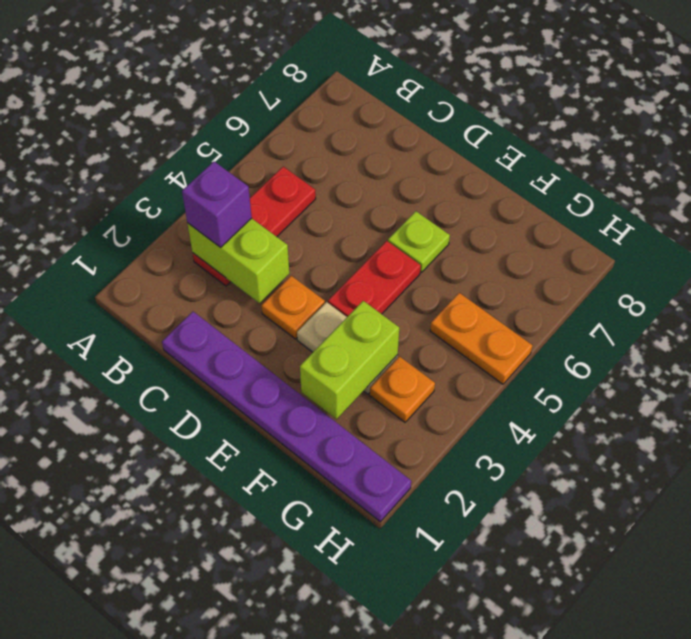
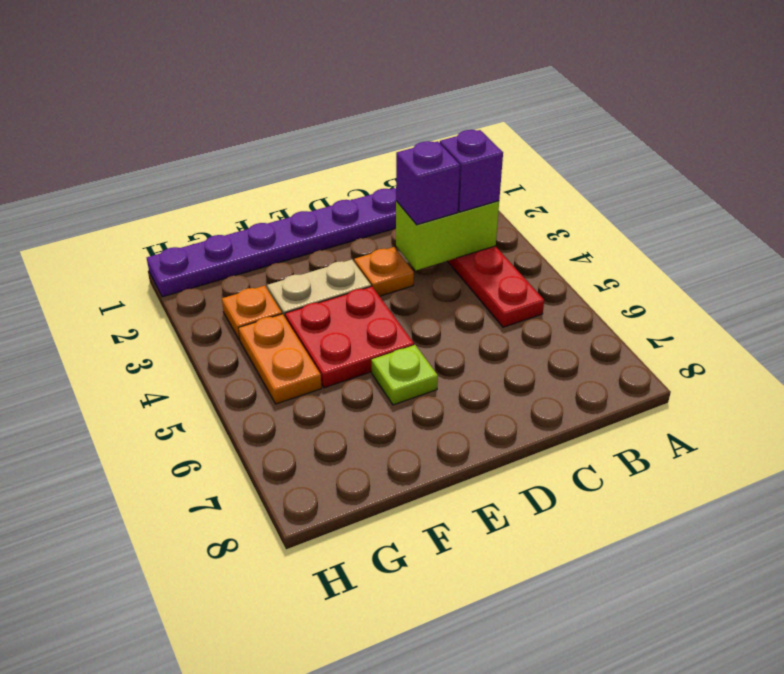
none -> purple 1x1 brick [396,141,460,225]
red 1x2 plate [328,241,421,317] -> red 2x2 plate [285,286,414,388]
lime 1x2 brick [300,301,399,419] -> none
orange 1x2 plate [430,293,532,384] -> orange 1x2 plate turned to [239,314,322,404]

